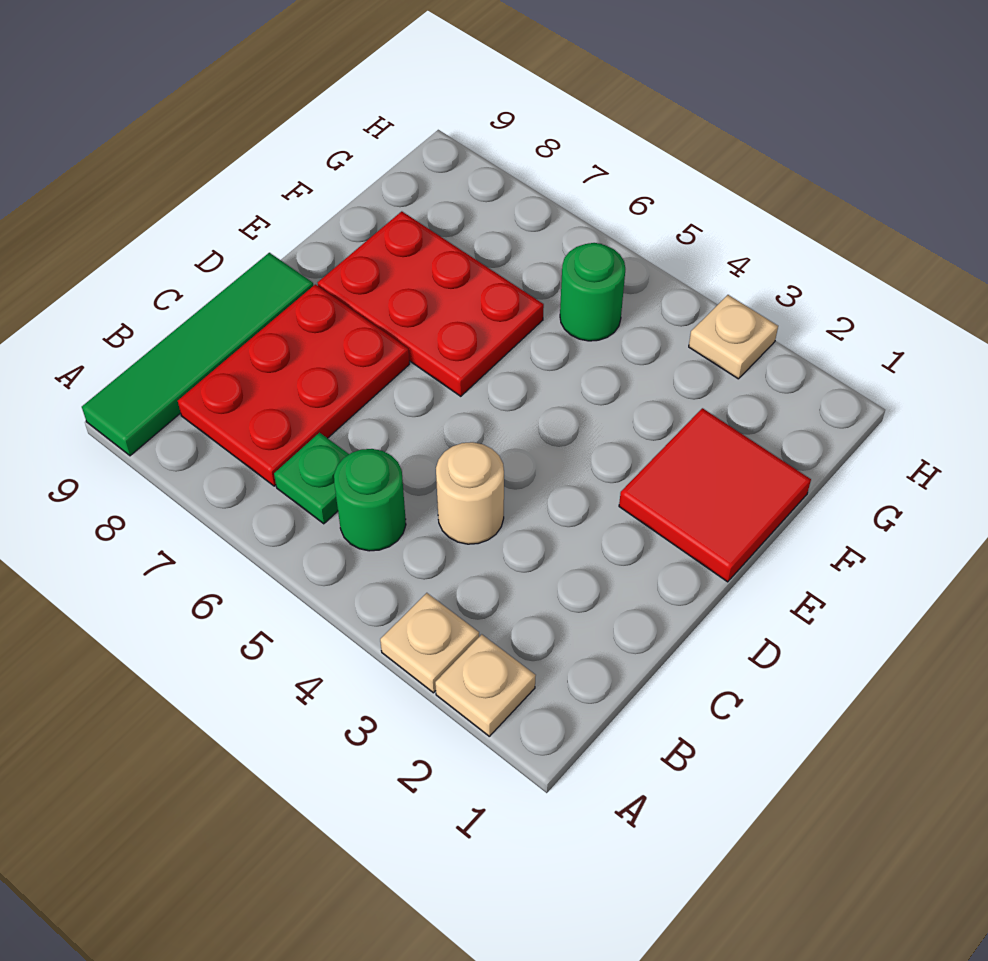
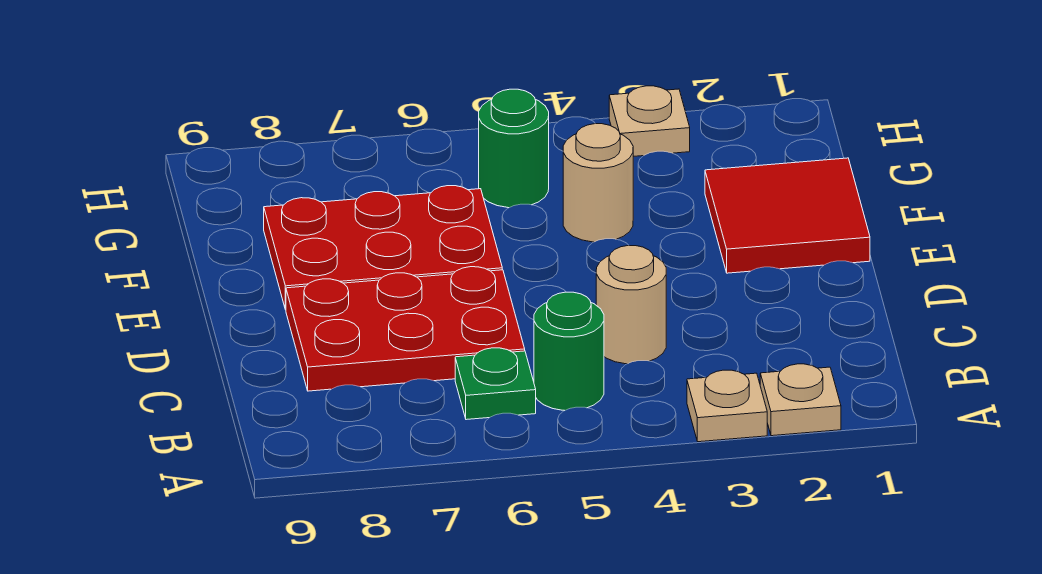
green 1x4 tile [82,253,313,456] -> none
red 2x3 plate [178,284,410,486] -> red 2x3 plate turned to [286,267,525,391]
none -> tan 1x1 round brick [563,124,633,242]

